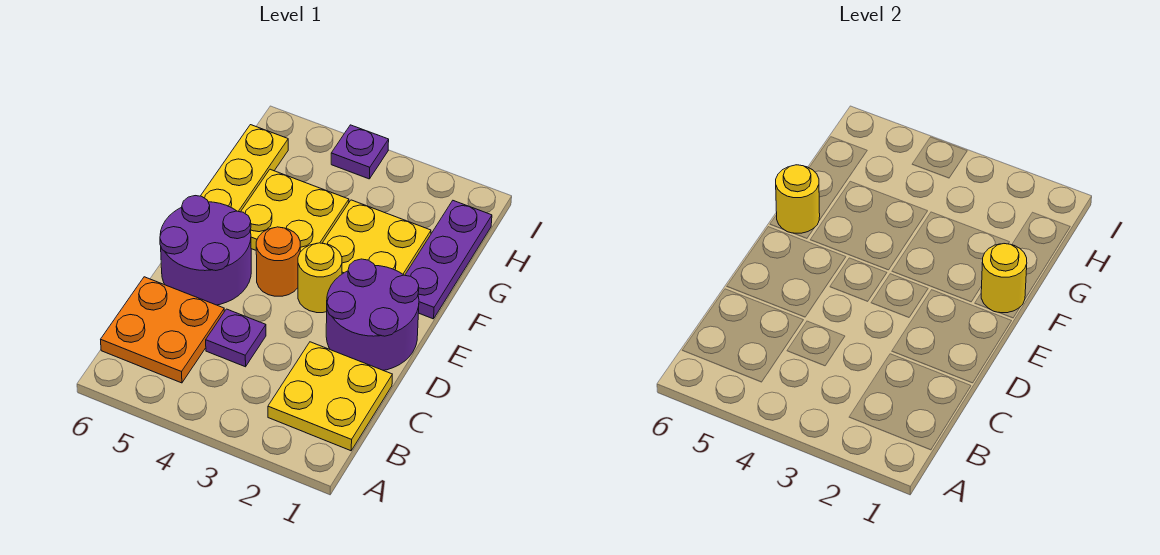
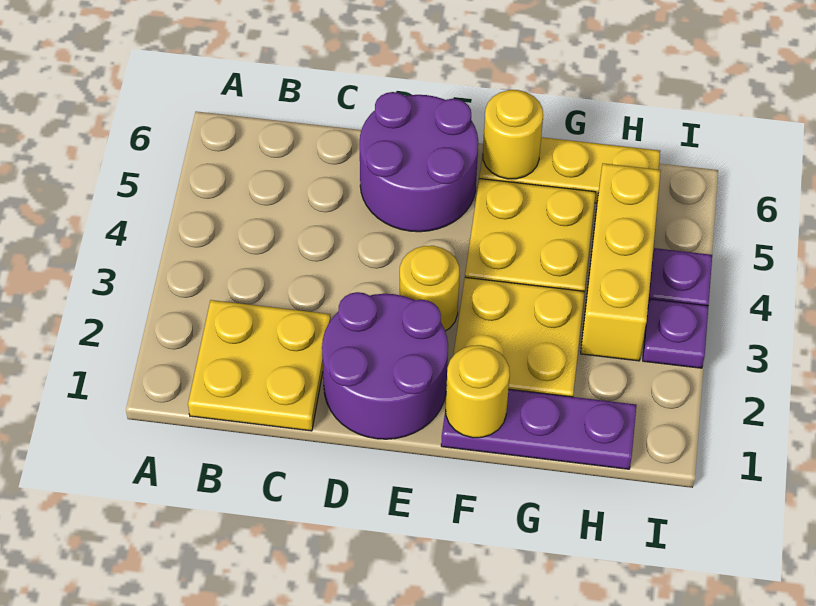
orange 2x2 plate [101,277,224,383] -> none
purple 1x1 plate [206,309,266,367] -> purple 1x1 plate moved to [643,299,708,368]
orange 1x1 round brick [256,227,300,296] -> none
none -> yellow 1x3 brick [581,163,661,361]

